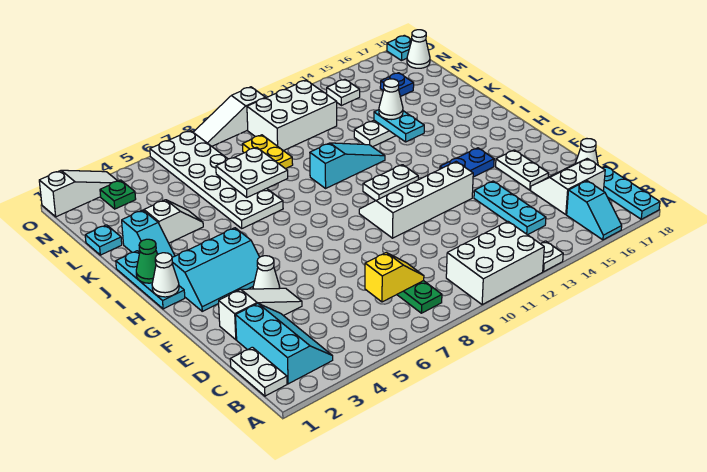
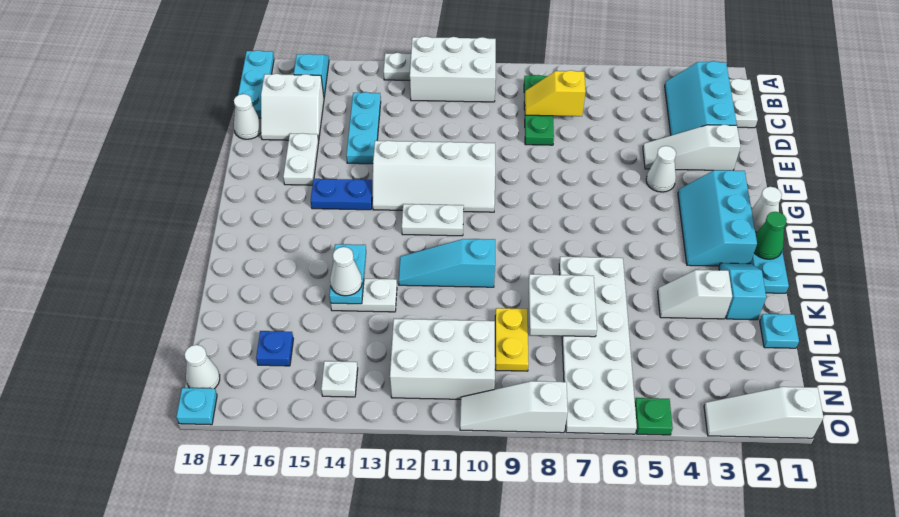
cyan 2x3 slope [172,228,260,311] -> cyan 2x3 slope turned to [678,170,757,266]
green 1x1 plate [100,180,136,209] -> green 1x1 plate moved to [635,398,673,435]
white 1x3 slope [193,87,265,146] -> white 1x3 slope turned to [460,381,568,433]

